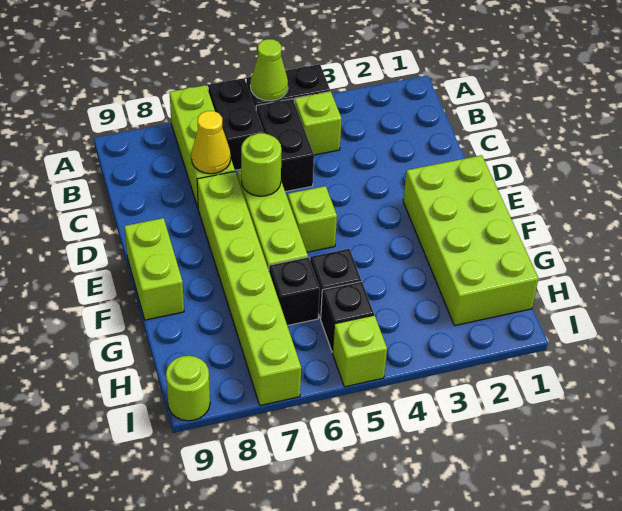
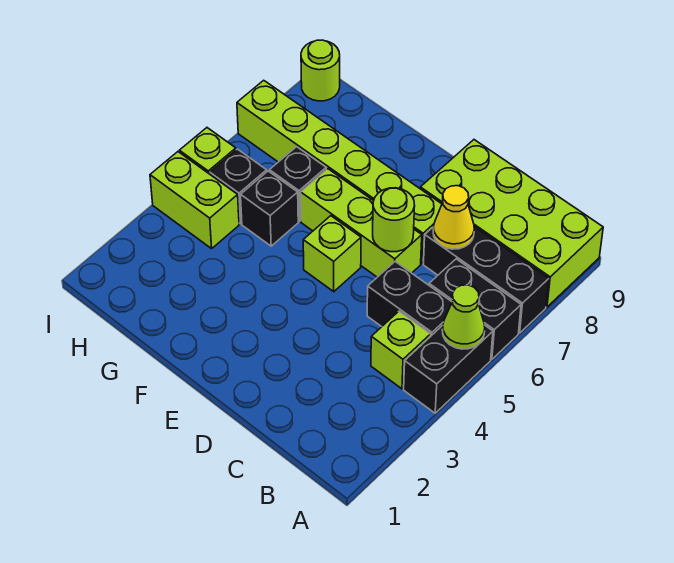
lime 1x3 brick [170,85,235,208] -> black 1x3 brick [423,227,549,333]
lime 2x4 brick [403,155,538,326] -> lime 2x4 brick moved to [420,140,603,307]
lime 1x2 brick [124,218,184,320] -> lime 1x2 brick moved to [150,152,239,249]

